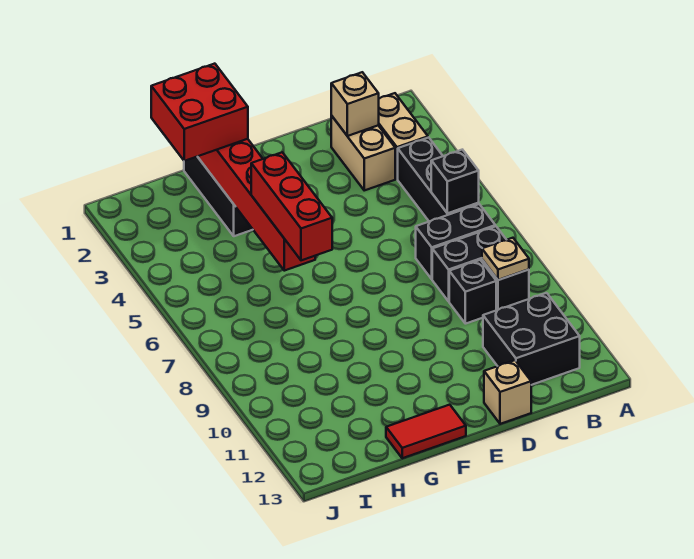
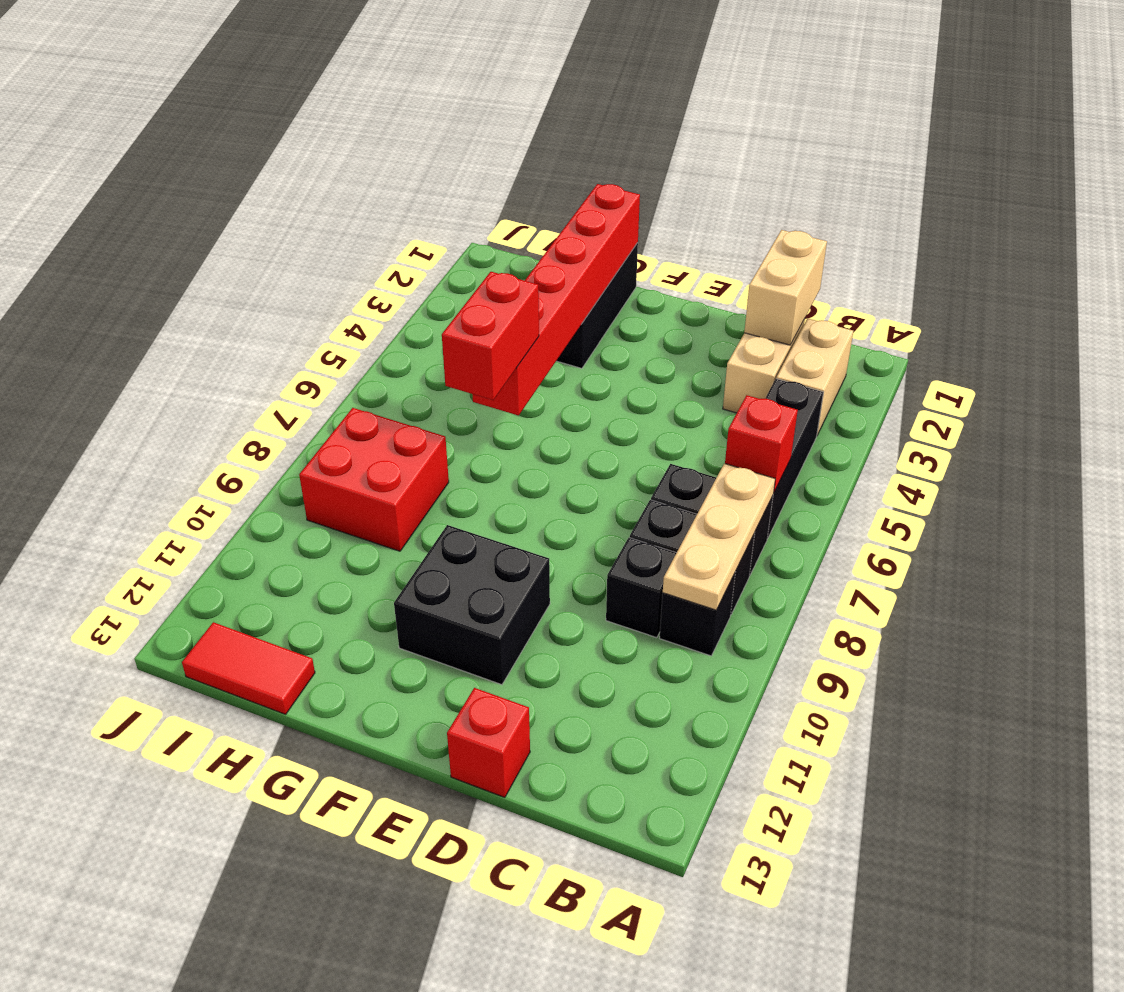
black 1x1 brick [431,150,479,213] -> red 1x1 brick [725,395,798,492]
tan 1x1 plate [482,238,529,280] -> tan 1x3 plate [663,463,775,610]
black 2x2 brick [483,293,580,385] -> black 2x2 brick moved to [394,525,550,685]
tan 1x1 brick [331,72,379,136] -> tan 1x2 brick [744,230,827,345]
tan 1x1 brick [484,360,531,424] -> red 1x1 brick [447,688,530,797]
red 1x2 tile [386,405,466,458] -> red 1x2 tile moved to [182,622,315,714]
red 2x2 brick [151,64,248,161] -> red 2x2 brick moved to [299,408,449,551]
red 1x3 brick [251,152,332,260] -> red 1x2 brick [442,272,539,400]

